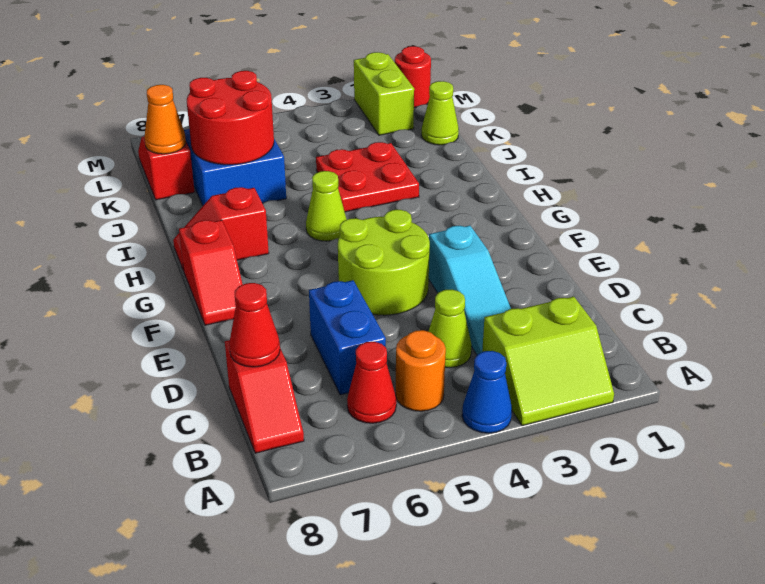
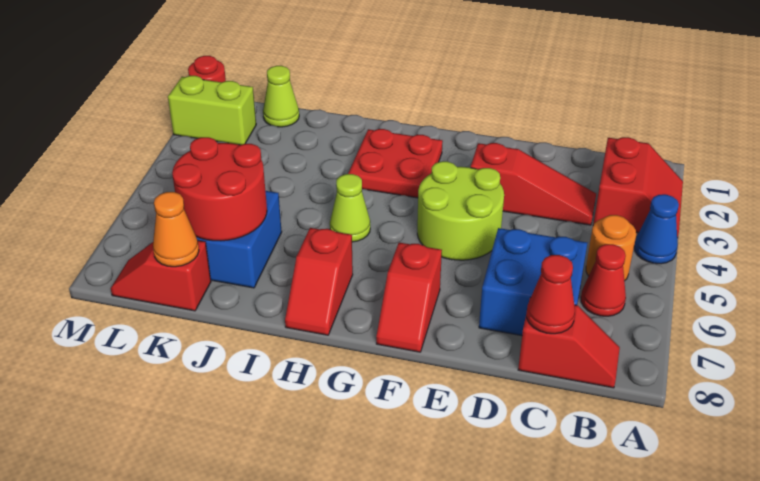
lime 2x2 slope [482,297,614,426] -> red 2x2 slope [593,137,683,238]
cyan 1x3 slope [429,225,511,355] -> red 1x3 slope [471,143,596,225]
lime 1x1 cone [428,290,472,368] -> none
blue 1x2 brick [309,280,386,395] -> blue 2x2 brick [479,228,587,336]
red 1x2 slope [179,220,243,325] -> red 1x2 slope turned to [376,243,442,352]
red 2x2 plate [316,142,419,212] -> red 2x2 plate moved to [348,129,443,198]

